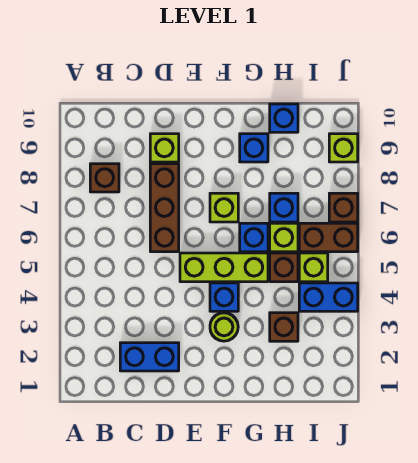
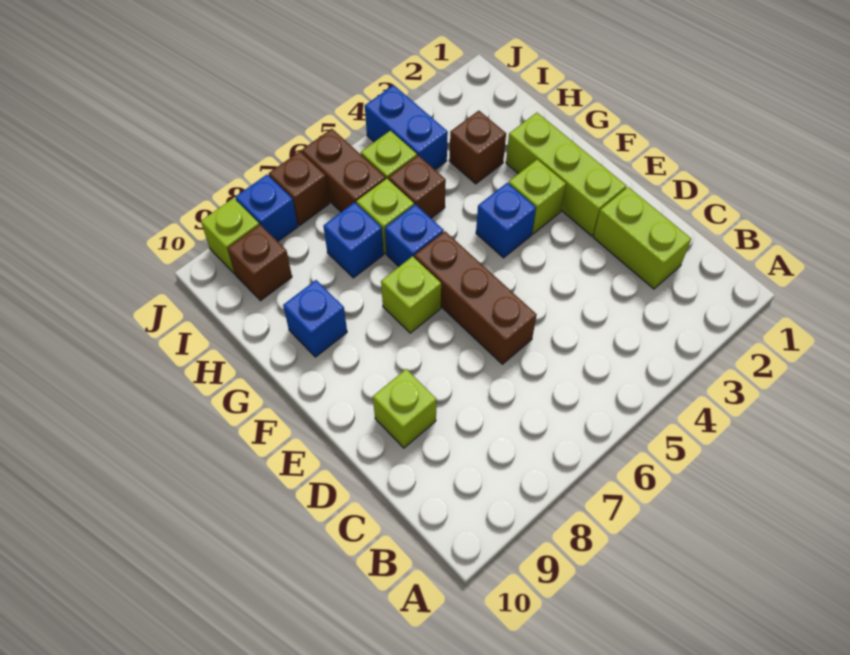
brown 1x1 brick [90,164,119,192] -> brown 1x1 brick moved to [228,225,292,301]
blue 1x2 brick [120,343,179,371] -> lime 1x2 brick [593,187,691,289]
brown 1x3 brick [150,164,179,252] -> brown 1x3 brick turned to [414,231,537,364]
lime 1x3 brick [180,253,268,282] -> lime 1x3 brick moved to [506,113,626,236]
lime 1x1 round brick [210,313,238,341] -> lime 1x1 brick [508,159,566,234]
blue 1x1 brick [270,104,298,132] -> blue 1x1 brick moved to [235,175,298,241]

